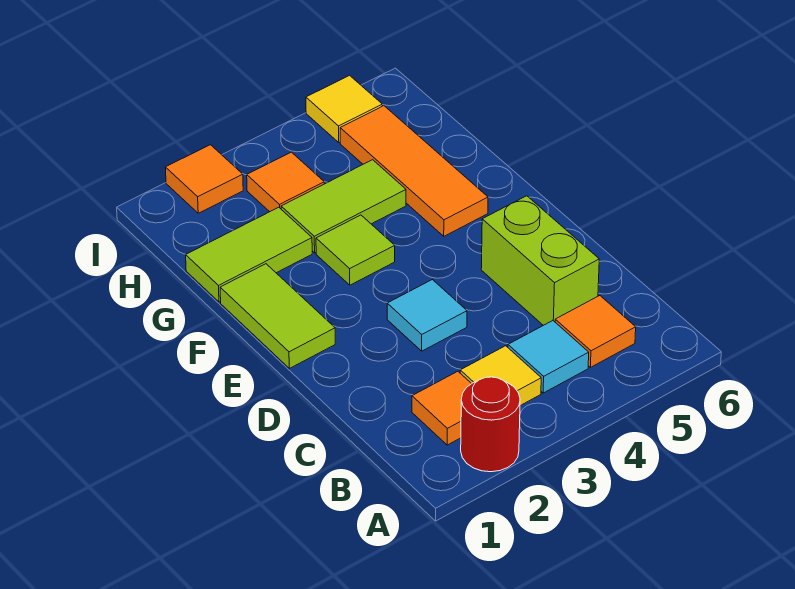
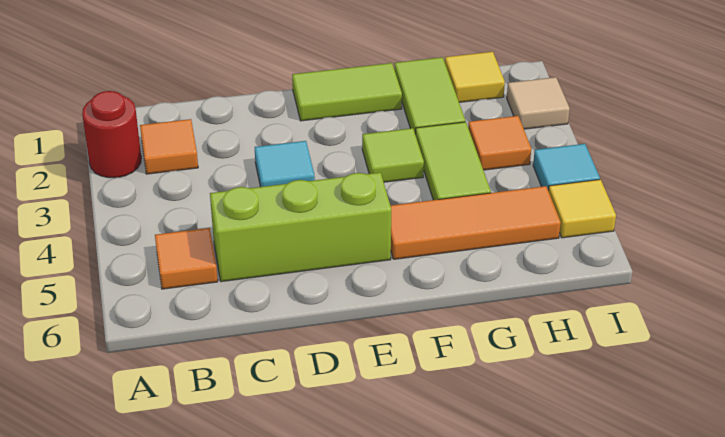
yellow 1x1 tile [460,346,541,406] -> yellow 1x1 tile moved to [445,52,505,102]
cyan 1x1 tile [508,321,589,393] -> cyan 1x1 tile moved to [533,144,600,191]
lime 1x2 brick [481,196,599,325] -> lime 1x3 brick [210,172,391,282]
orange 1x1 tile [165,145,243,213] -> tan 1x1 tile [507,77,570,129]

